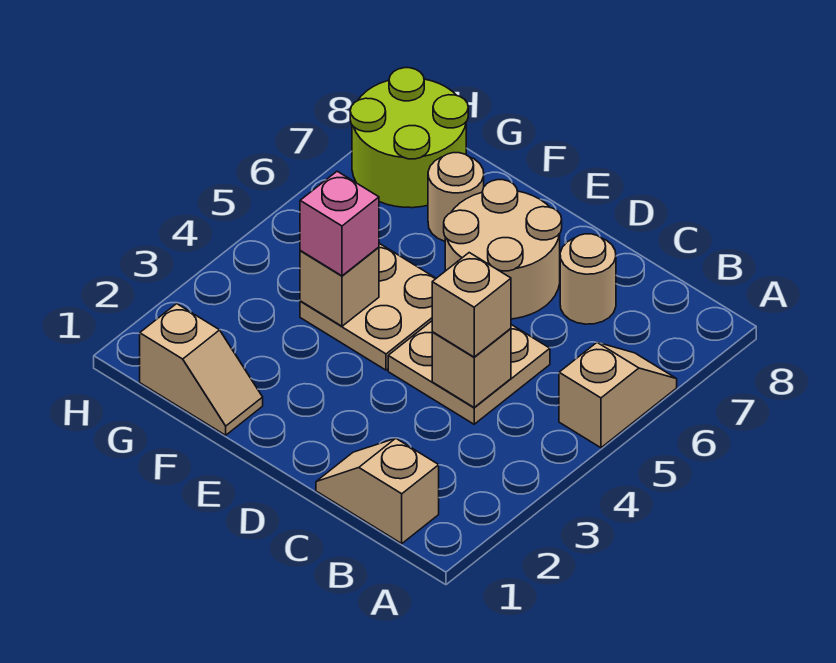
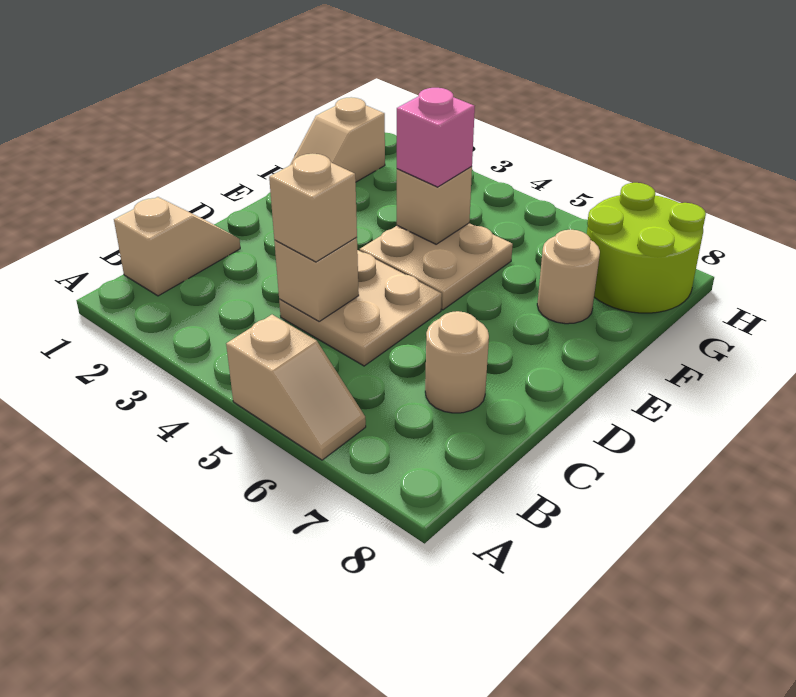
tan 2x2 round brick [444,180,562,319] -> none

